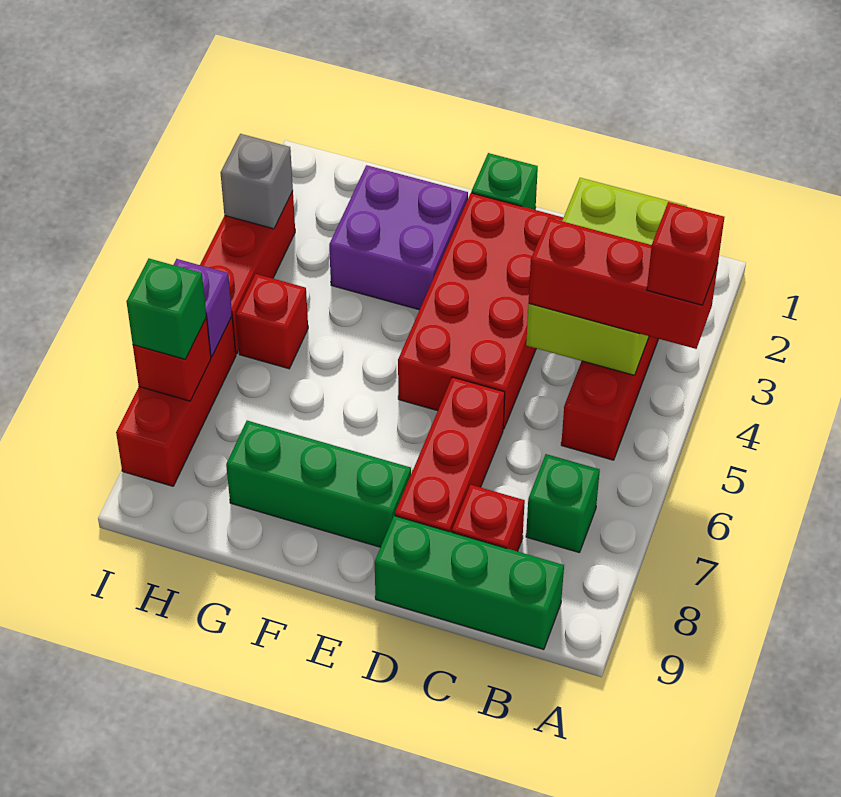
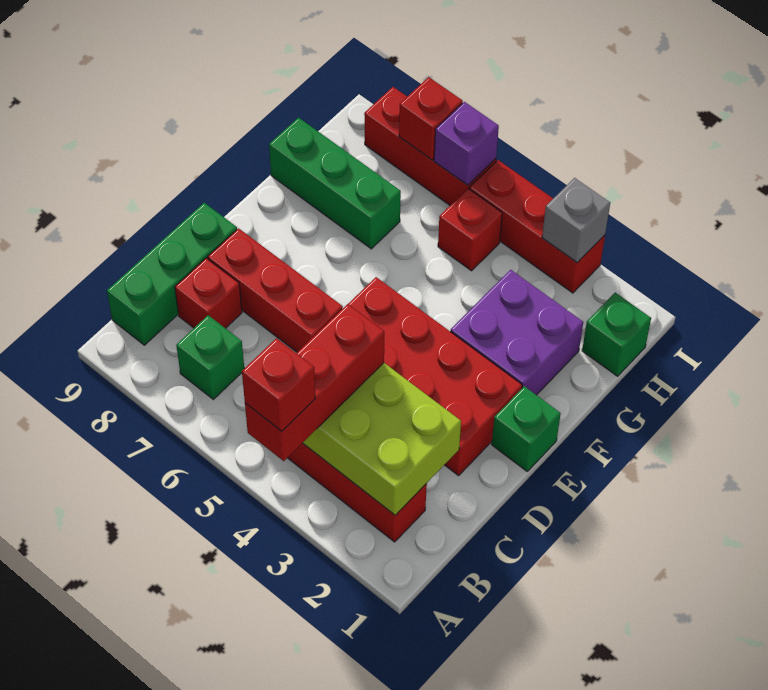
green 1x3 brick [226,421,411,547] -> green 1x3 brick turned to [269,118,401,249]
green 1x1 brick [126,259,206,359] -> green 1x1 brick moved to [582,293,651,376]

